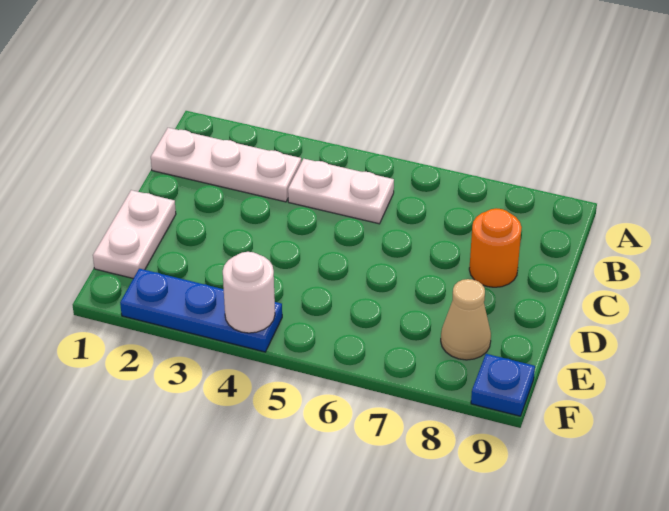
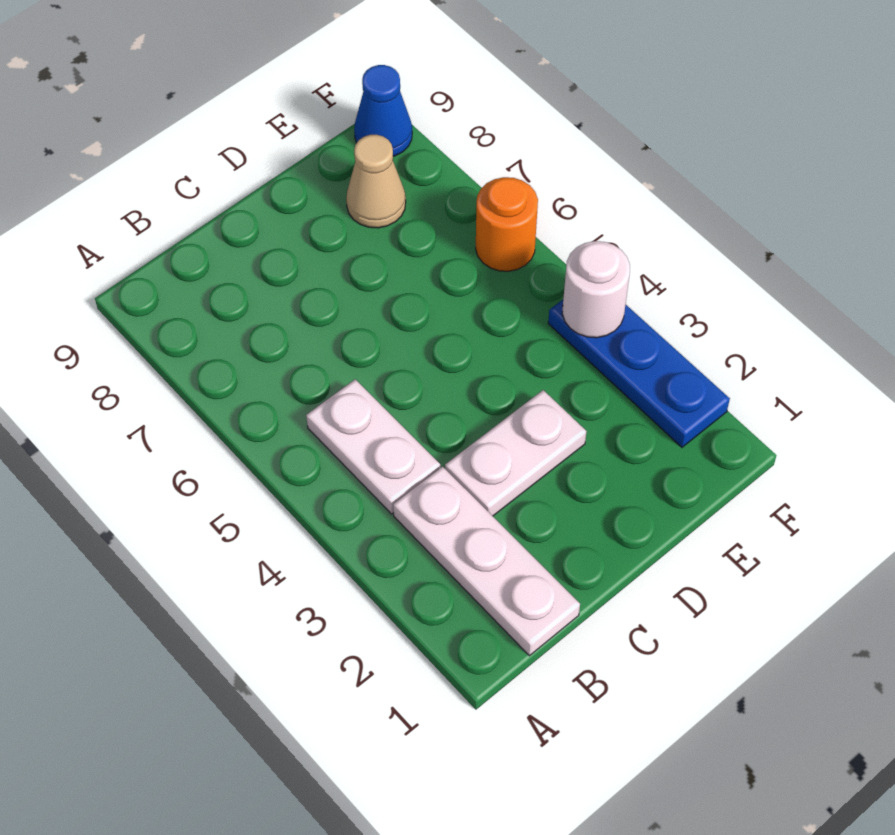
orange 1x1 round brick [469,208,522,287] -> orange 1x1 round brick moved to [476,177,538,271]
white 1x2 plate [93,190,176,278] -> white 1x2 plate moved to [445,390,587,516]
blue 1x1 plate [471,354,535,416] -> blue 1x1 cone [354,65,412,156]

